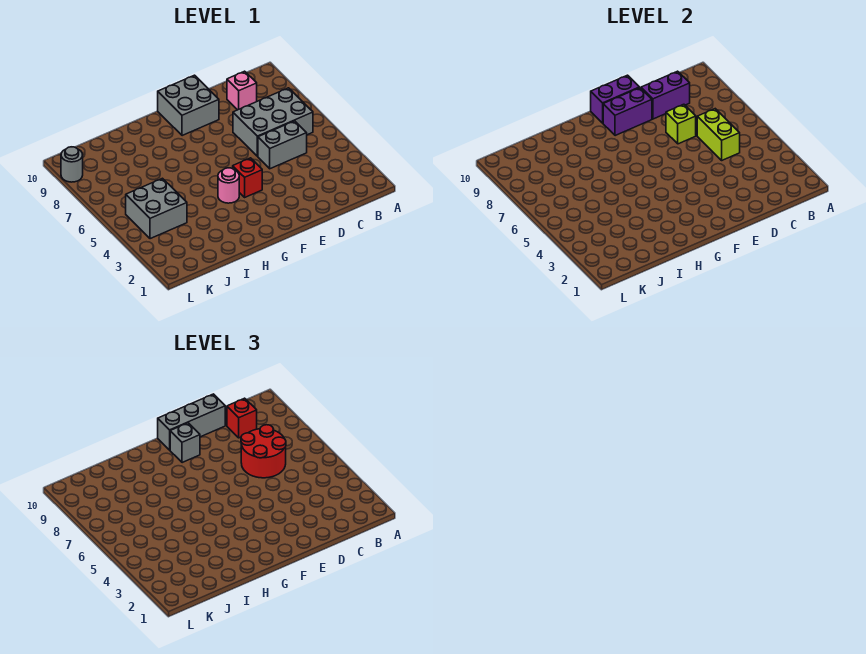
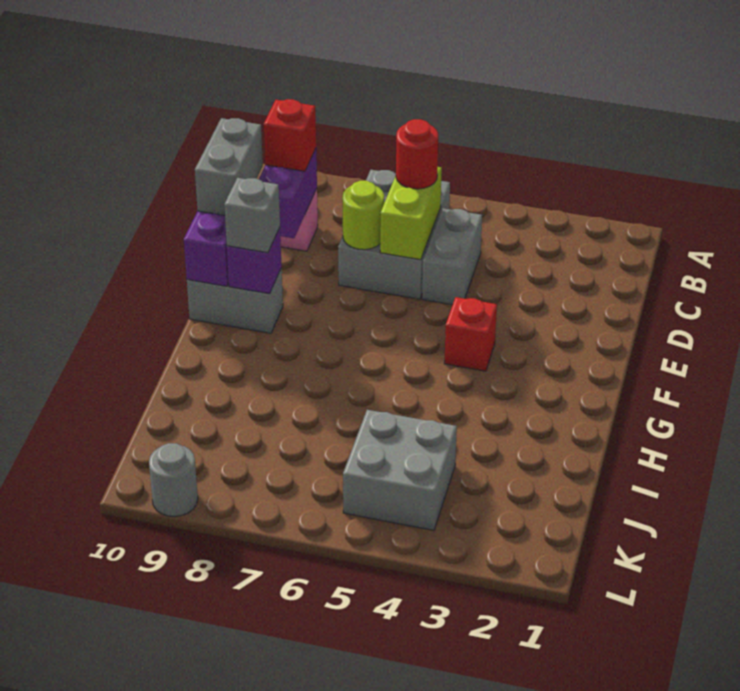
lime 1x2 brick [697,109,740,160] -> lime 1x2 brick turned to [380,167,442,260]
red 2x2 round brick [241,425,286,478] -> red 1x1 round brick [396,119,438,189]
lime 1x1 brick [666,104,696,144] -> lime 1x1 round brick [342,181,384,250]
grey 1x3 brick [158,394,225,450] -> grey 1x2 brick [195,118,263,215]
grey 2x2 brick [158,75,219,136] -> grey 1x2 brick [187,268,283,333]
purple 1x2 brick [603,88,652,136] -> purple 1x1 brick [227,228,282,294]
pink 1x1 round brick [218,168,239,203] -> none

